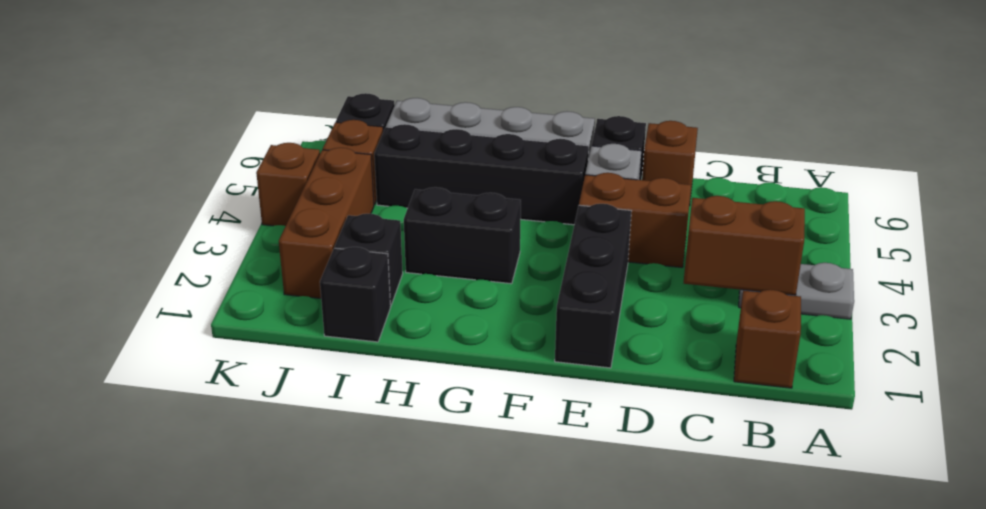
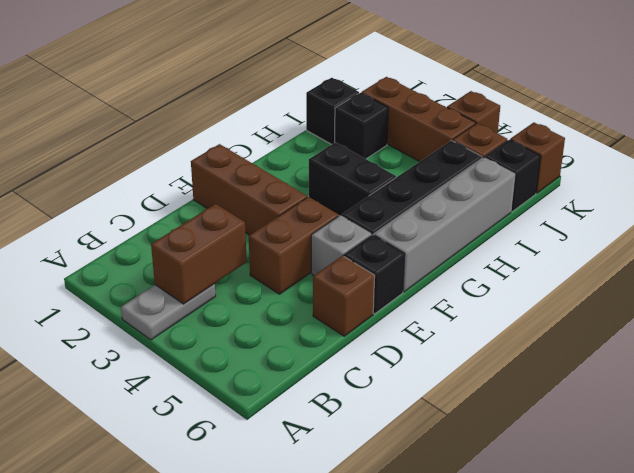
brown 1x1 brick [734,290,801,388] -> brown 1x1 brick moved to [510,123,565,193]
black 1x3 brick [555,204,631,368] -> brown 1x3 brick [191,144,307,235]
black 1x2 brick [404,187,521,284] -> black 1x2 brick turned to [309,142,396,216]

